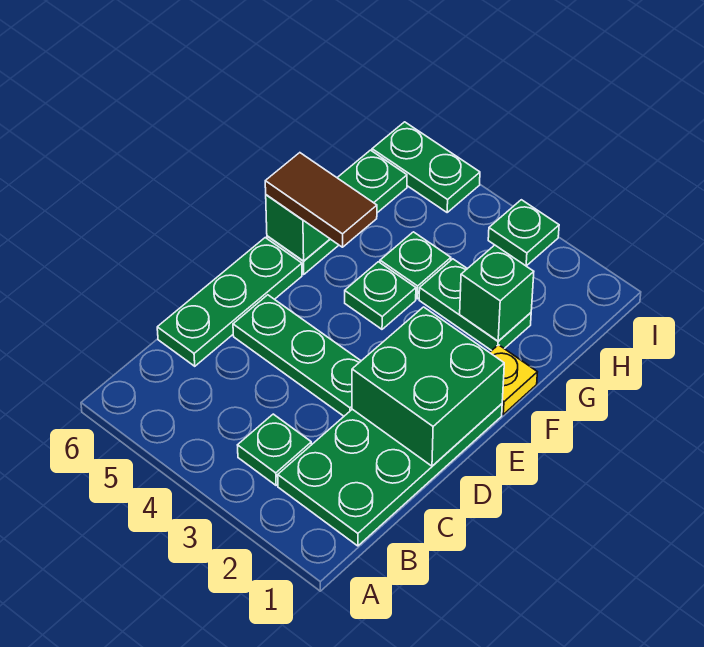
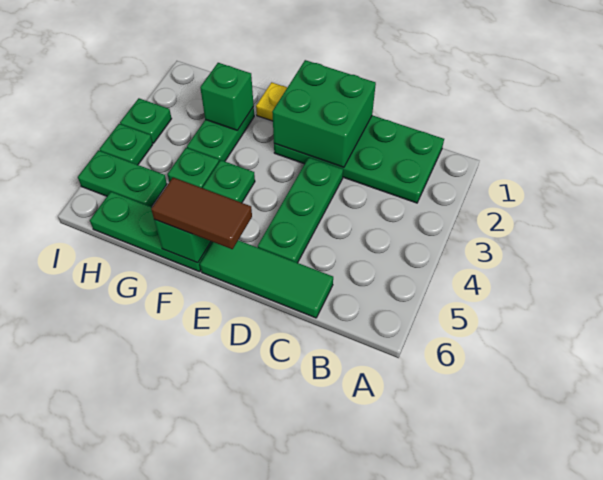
green 1x1 plate [238,414,311,486] -> green 1x1 plate moved to [99,124,153,165]
green 1x3 plate [157,238,302,366] -> green 1x3 tile [200,240,333,318]
brown 1x2 tile [265,153,377,247] -> brown 1x2 tile turned to [151,178,252,249]
green 1x2 plate [372,122,480,212] -> green 1x2 plate turned to [78,150,167,207]

